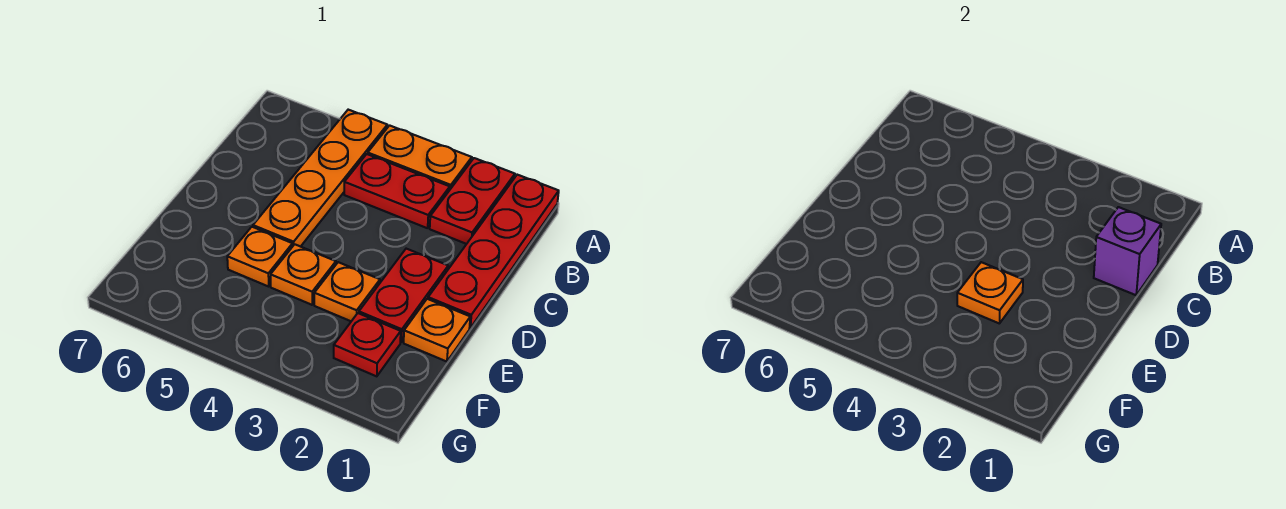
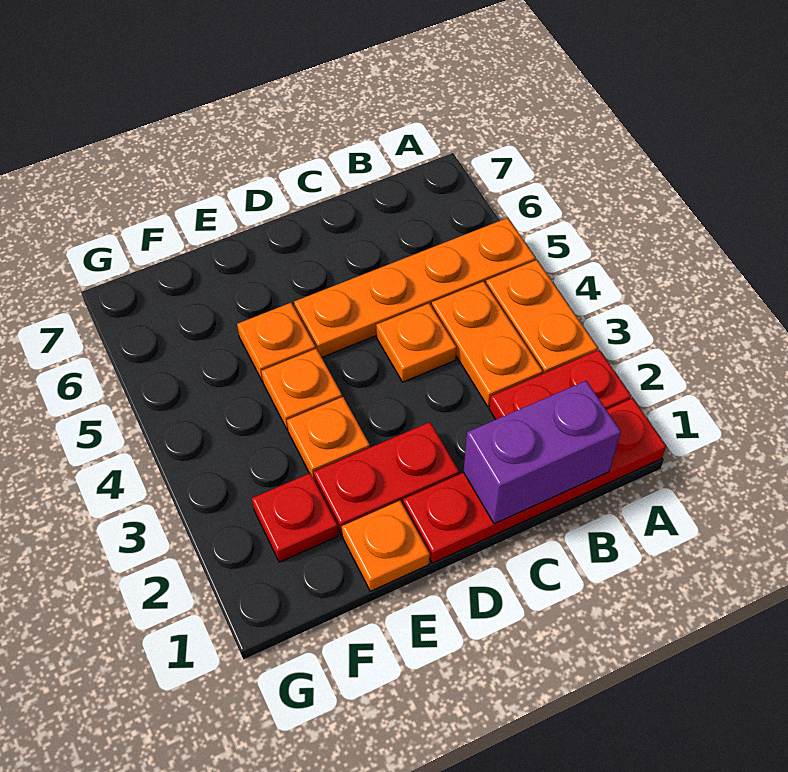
red 1x2 plate [344,154,450,228] -> orange 1x2 plate [432,281,543,406]
purple 1x1 brick [1094,207,1161,295] -> purple 1x2 brick [464,381,621,524]
orange 1x1 plate [957,262,1023,324] -> orange 1x1 plate moved to [376,303,456,382]

